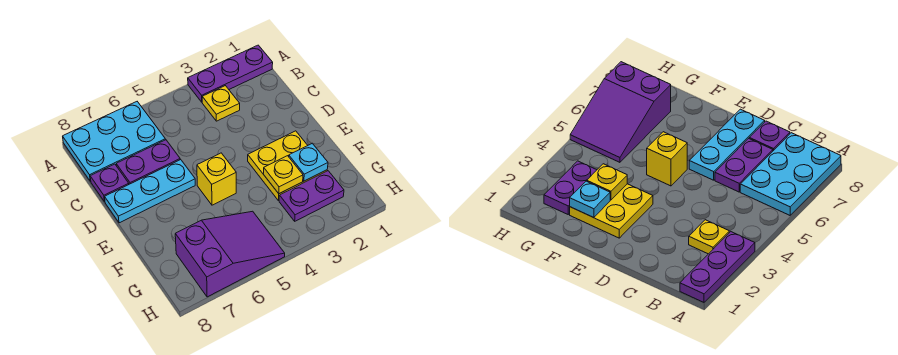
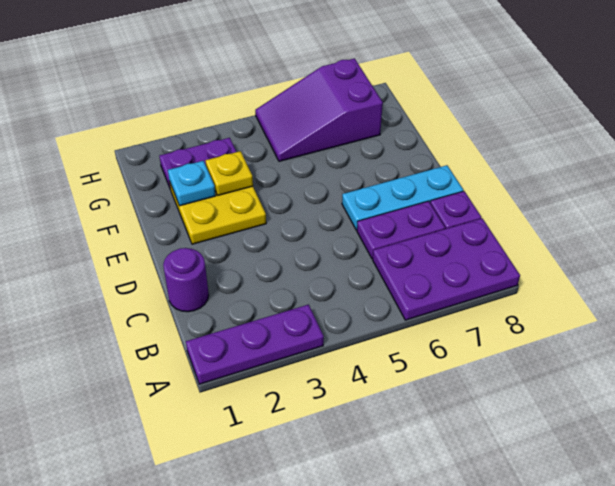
cyan 2x3 plate [63,102,165,181] -> purple 2x3 plate [373,218,520,320]
yellow 1x1 plate [202,86,240,121] -> none
none -> purple 1x1 round brick [163,248,209,312]
yellow 1x1 brick [197,153,236,205] -> none

